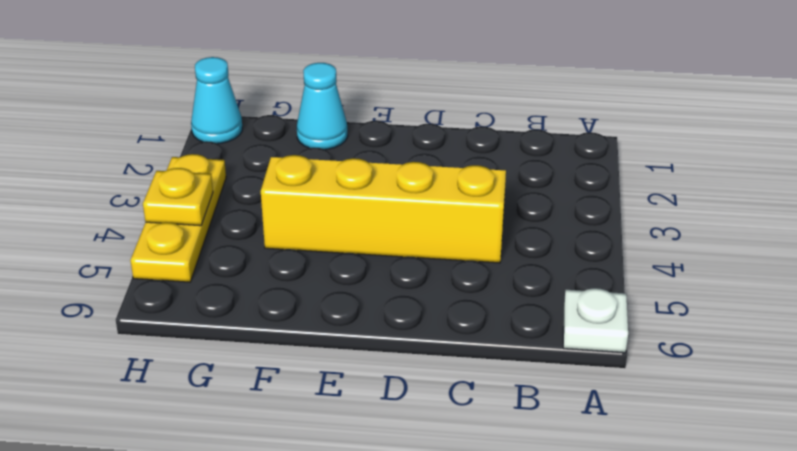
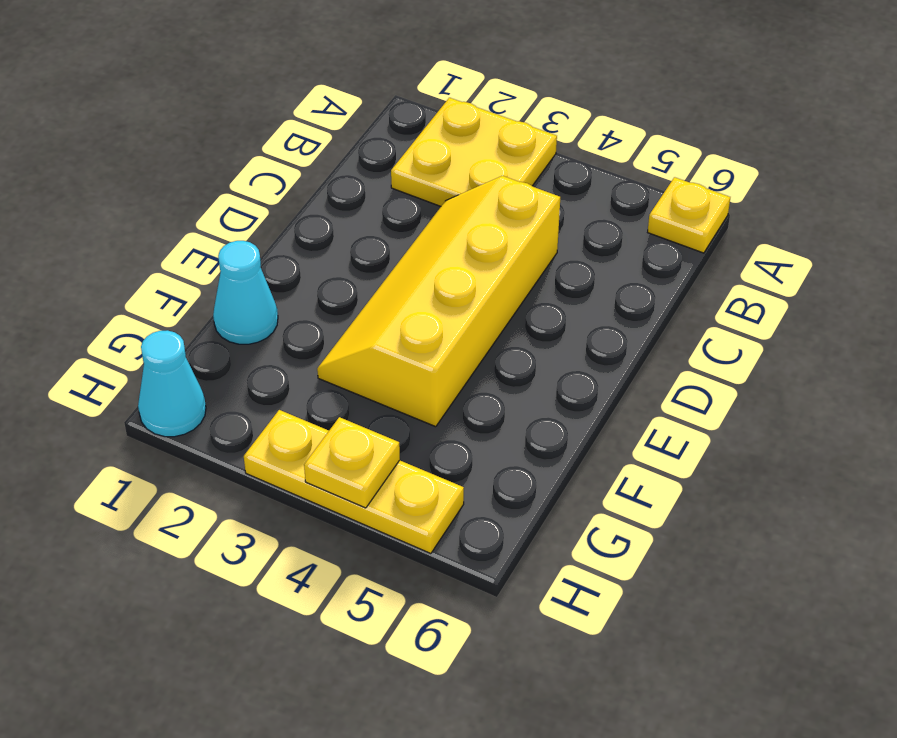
none -> yellow 2x2 plate [391,98,557,206]
white 1x1 plate [563,288,628,353] -> yellow 1x1 plate [648,177,730,253]

